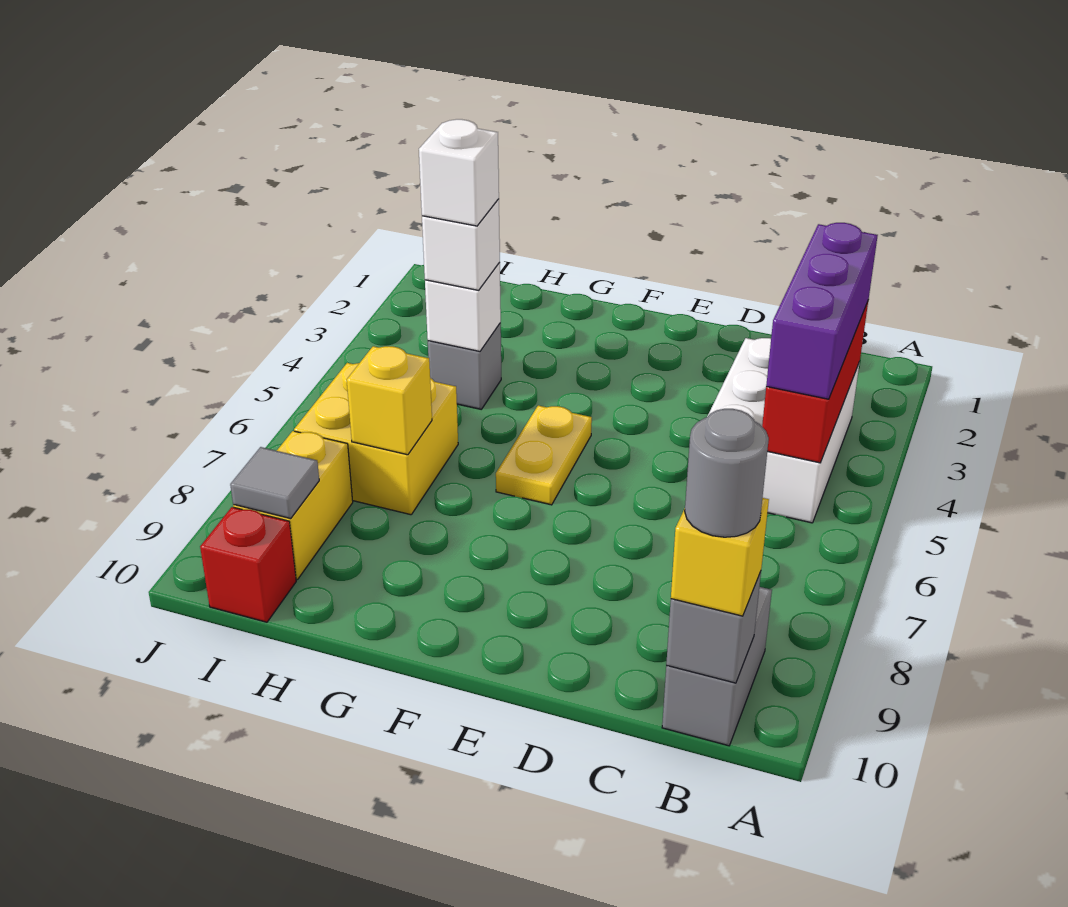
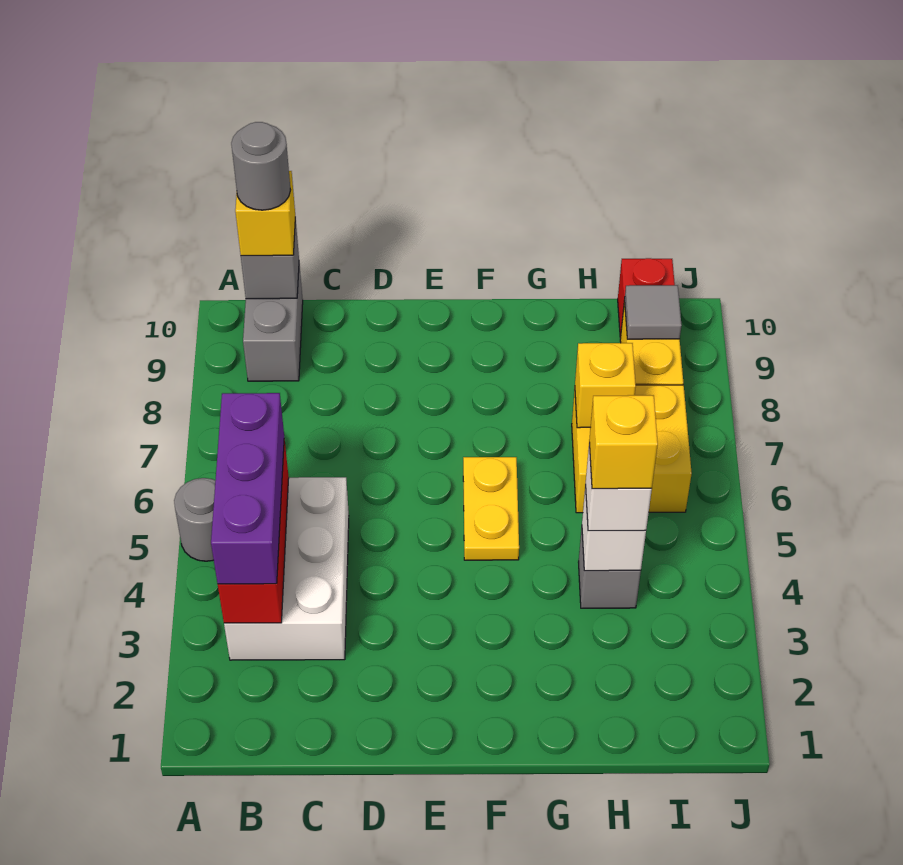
none -> grey 1x1 round brick [174,478,215,561]
white 1x1 brick [419,119,499,226] -> yellow 1x1 brick [589,395,658,489]

